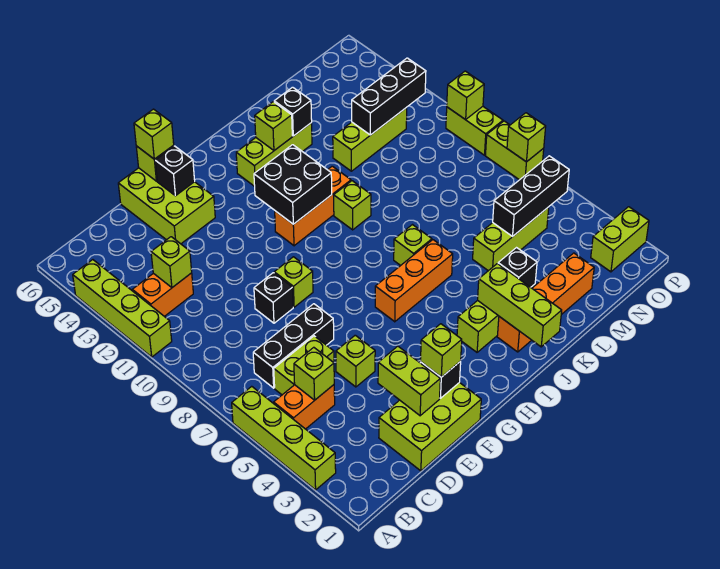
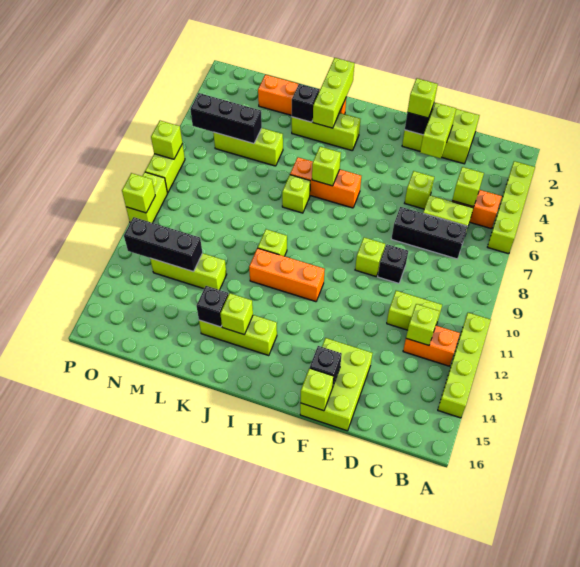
lime 1x1 brick [134,109,174,159] -> lime 1x1 brick moved to [312,147,341,186]
black 2x2 brick [254,145,332,224] -> none
lime 1x2 brick [591,207,649,272] -> lime 1x2 brick moved to [387,291,442,330]

